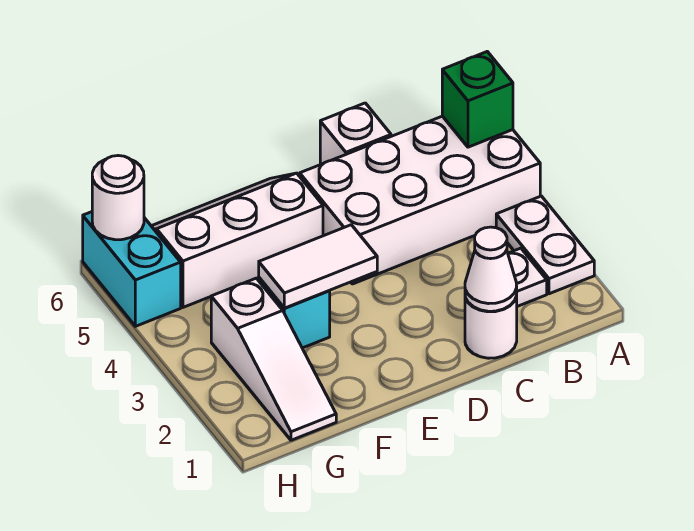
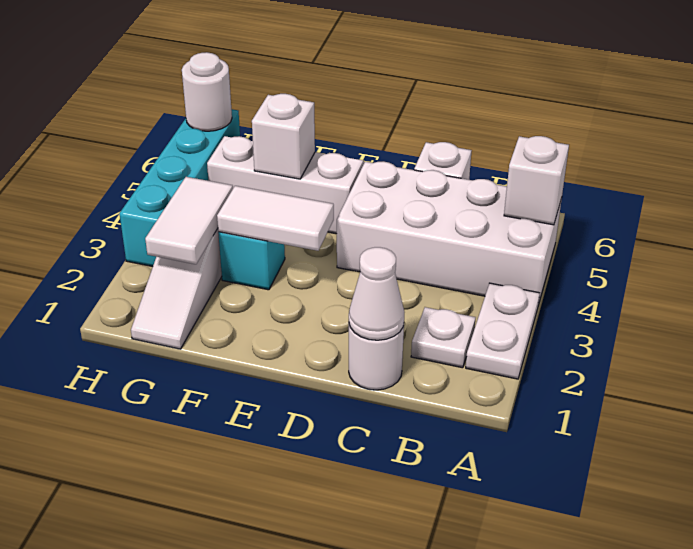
green 1x1 brick [442,52,513,147] -> white 1x1 brick [504,136,569,225]
none -> white 1x1 brick [252,94,315,179]
none -> white 1x2 tile [145,177,233,264]
cyan 1x2 brick [83,212,181,326] -> cyan 1x4 brick [119,109,240,267]

